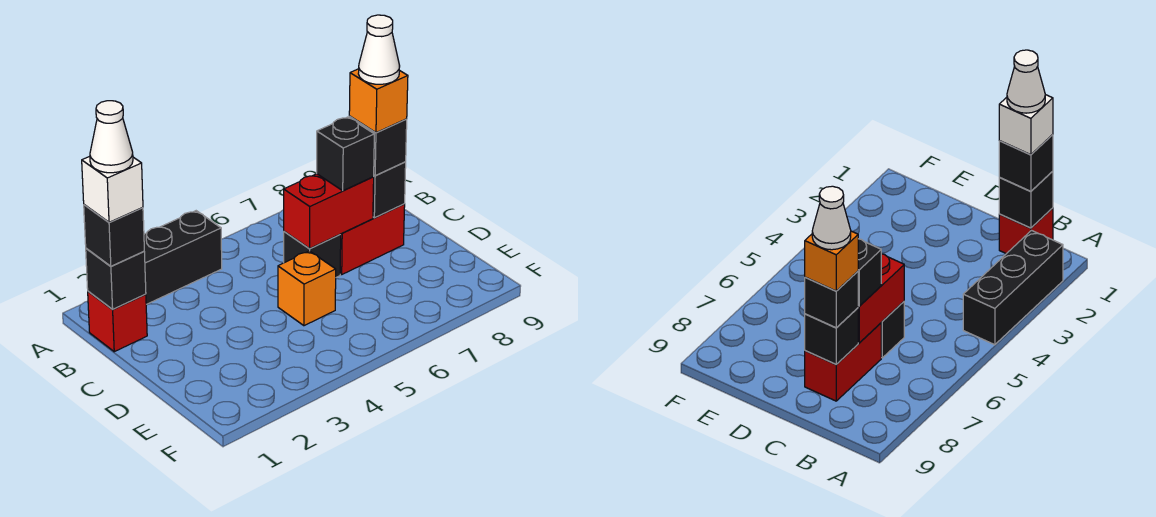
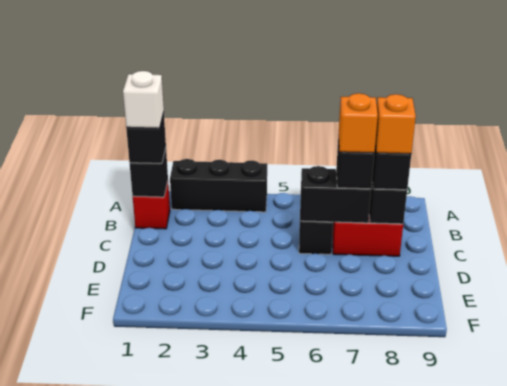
white 1x1 cone [90,101,133,173] -> none
red 1x2 brick [284,174,374,248] -> black 1x2 brick [300,166,371,223]
white 1x1 cone [358,15,400,84] -> none
orange 1x1 brick [278,251,336,326] -> orange 1x1 brick moved to [339,93,378,153]

